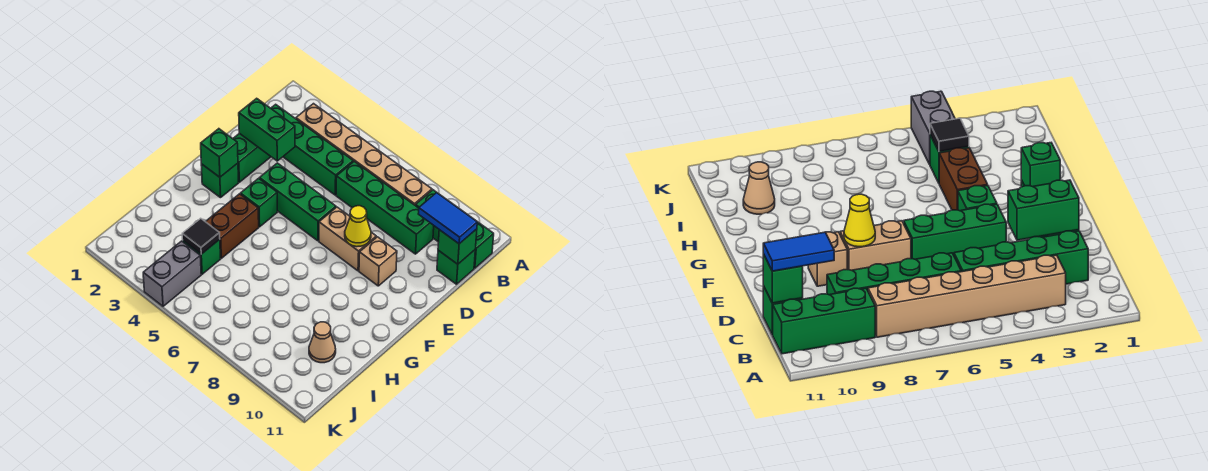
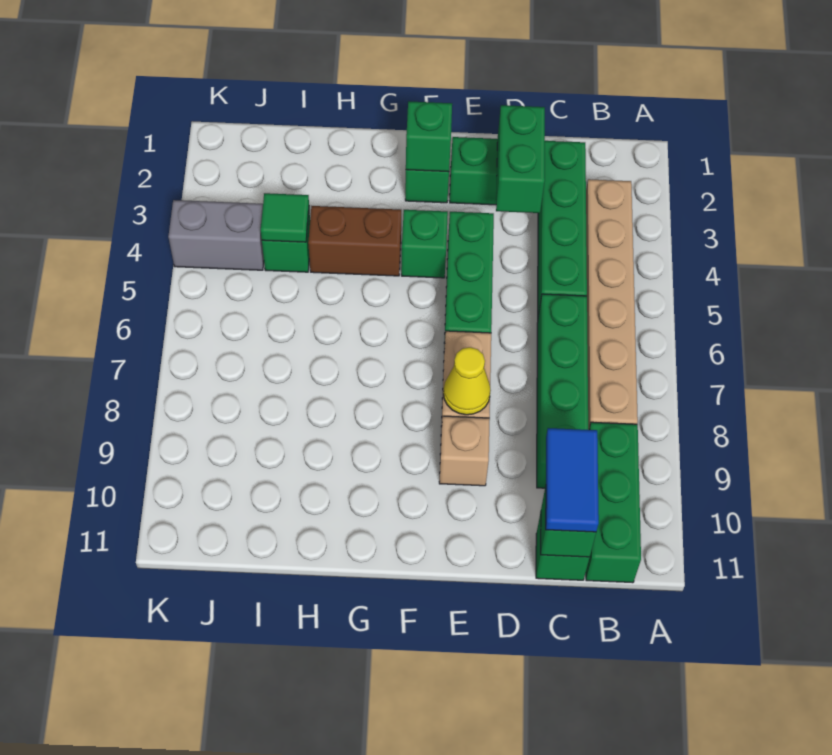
black 1x1 tile [182,218,220,254] -> green 1x1 tile [261,193,309,242]
tan 1x1 cone [309,322,336,363] -> none

